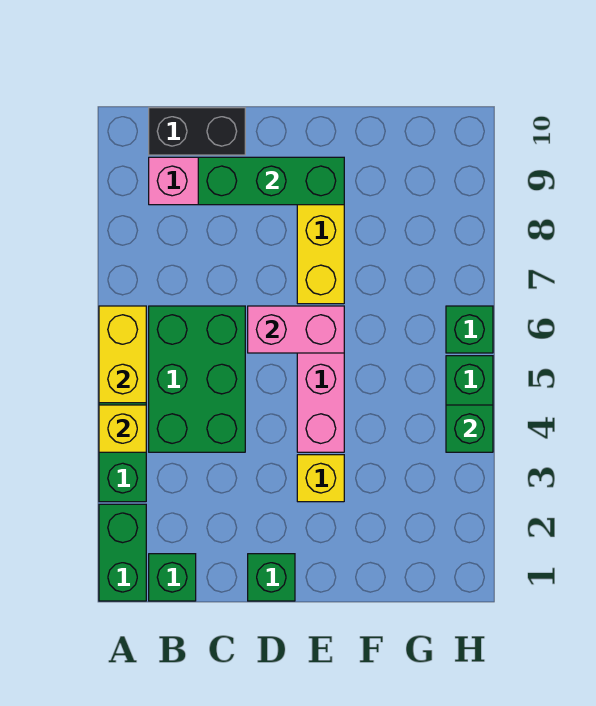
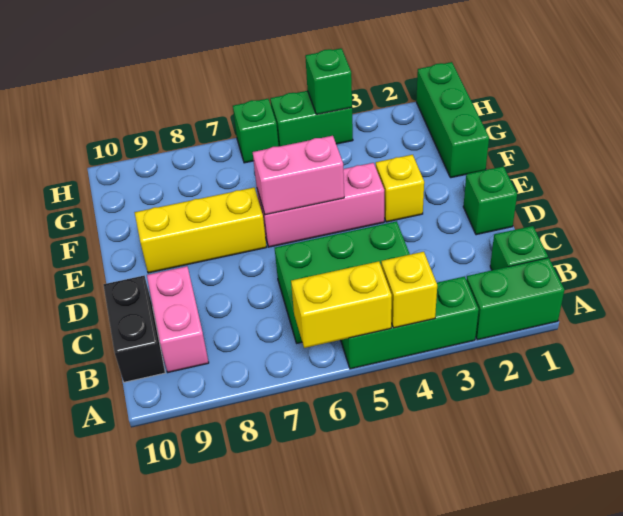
green 1x3 brick [198,157,344,205] -> green 1x3 brick moved to [416,62,489,178]
pink 1x2 brick [248,306,344,353] -> pink 1x2 brick turned to [253,136,344,215]

